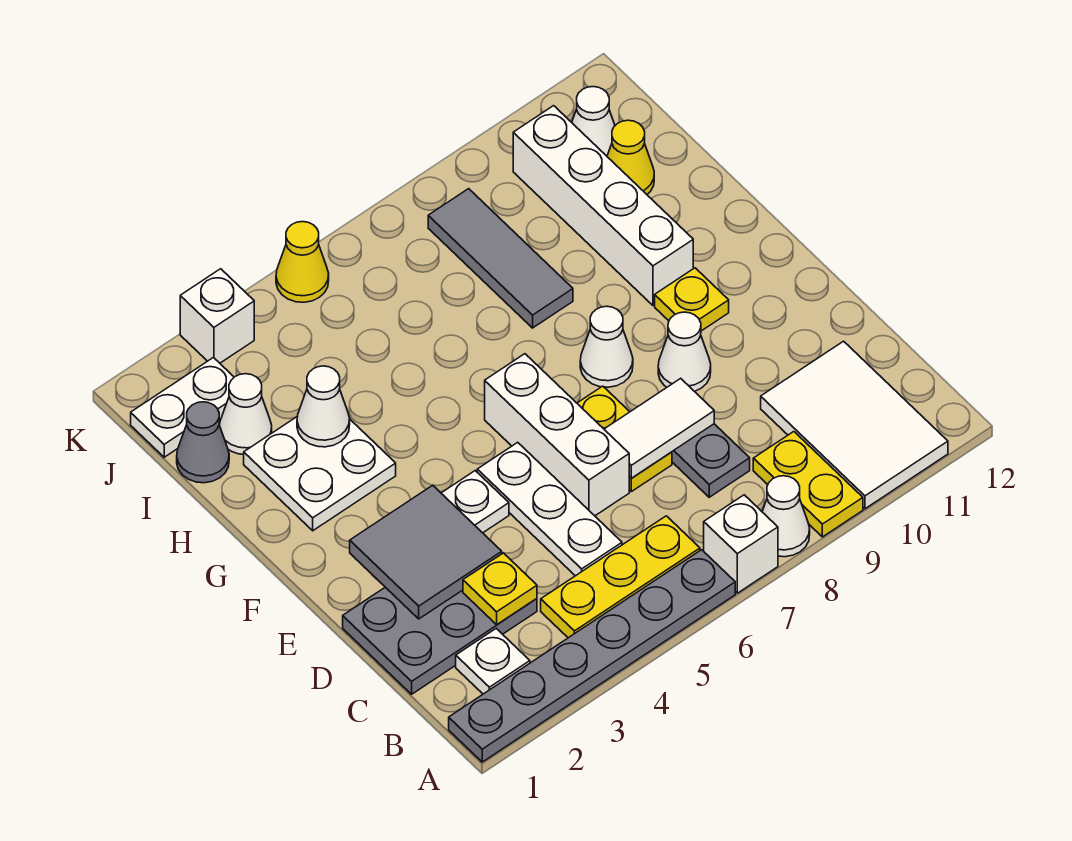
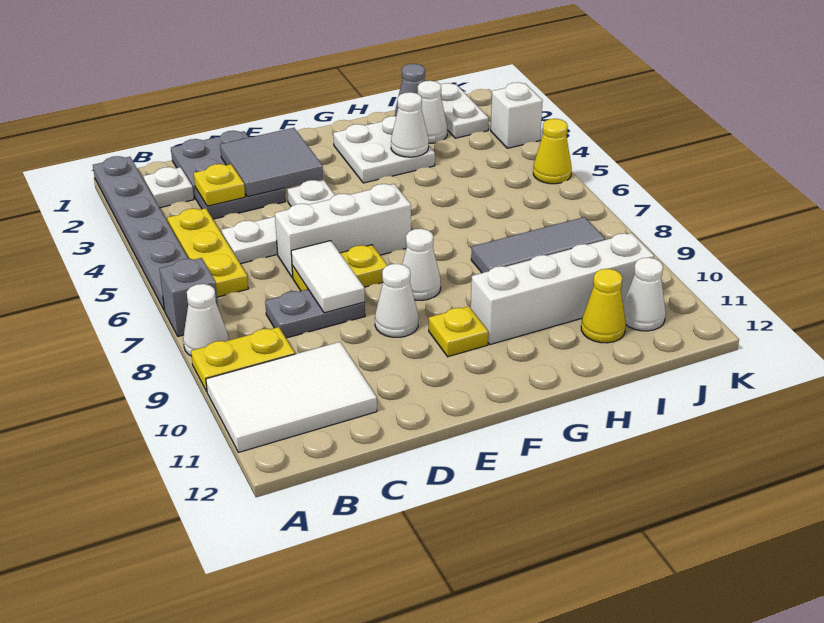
white 1x1 brick [704,495,778,593] -> grey 1x1 brick [159,258,218,336]

